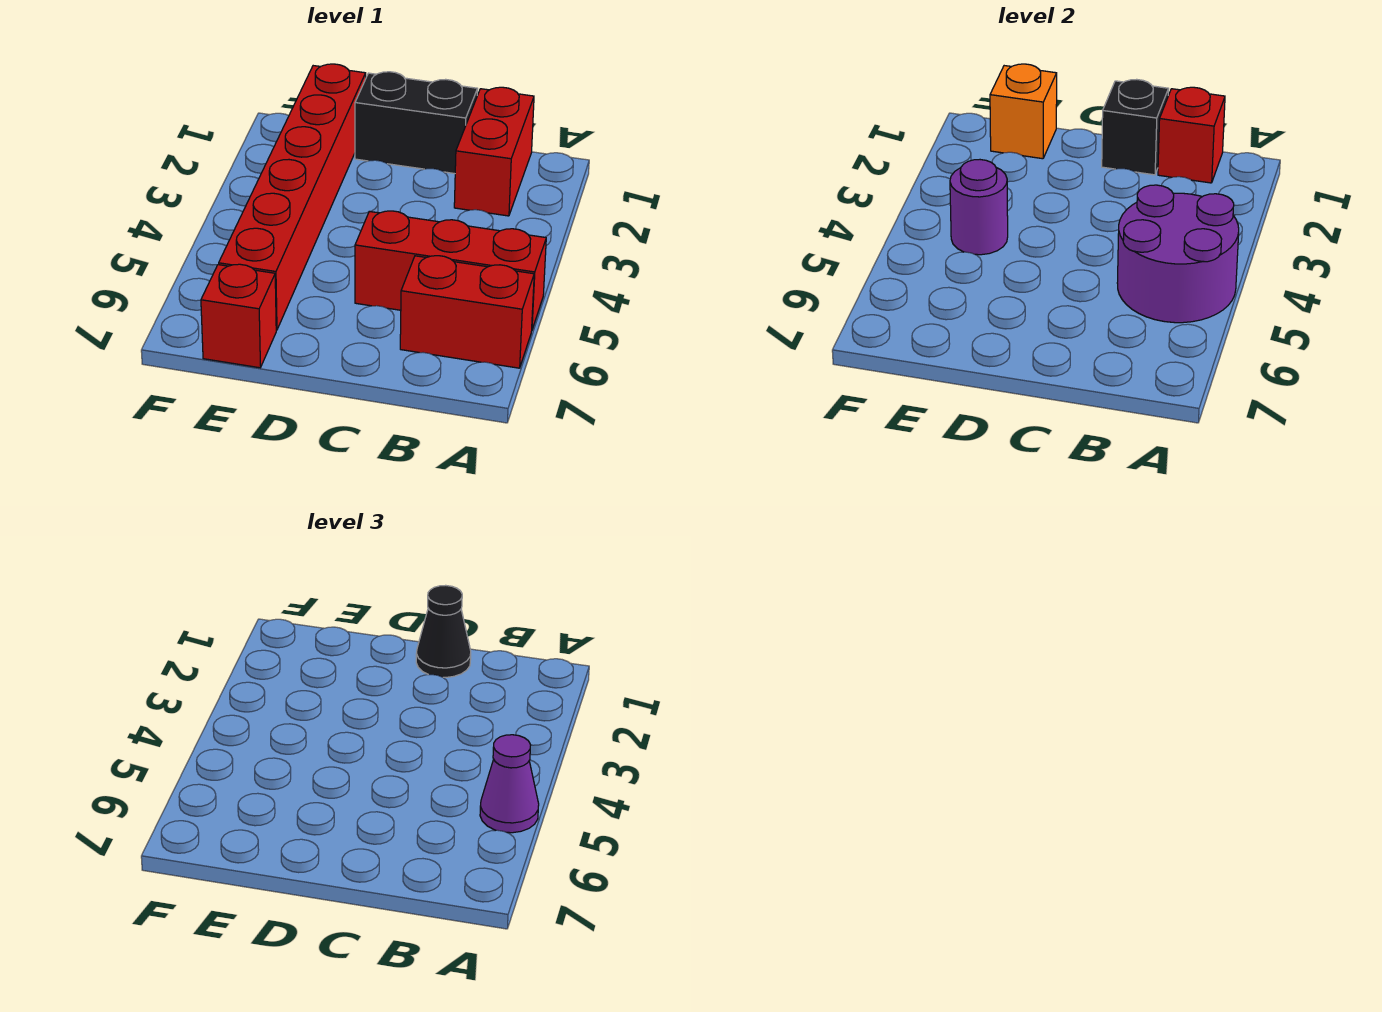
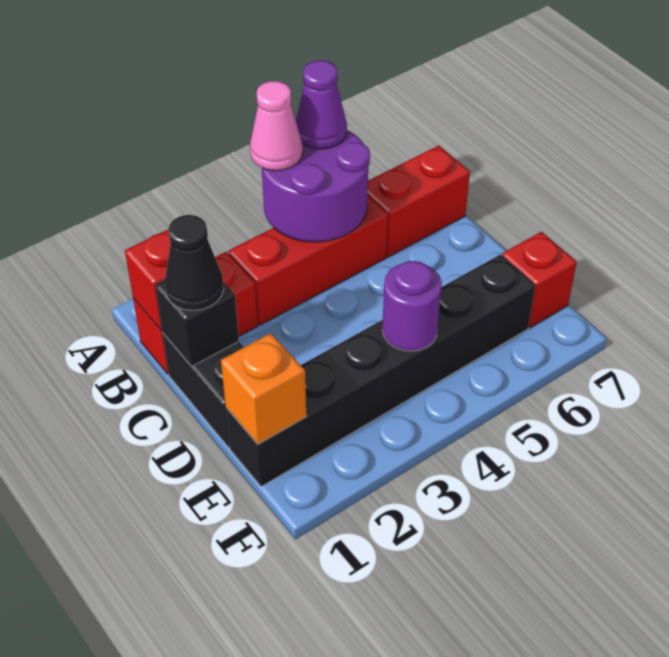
none -> pink 1x1 cone [250,81,303,171]
red 1x3 brick [355,211,546,329] -> red 1x3 brick turned to [228,196,388,325]
red 1x2 brick [400,256,534,368] -> red 1x2 brick turned to [368,146,470,257]
red 1x6 brick [219,64,366,330] -> black 1x6 brick [226,254,535,487]

